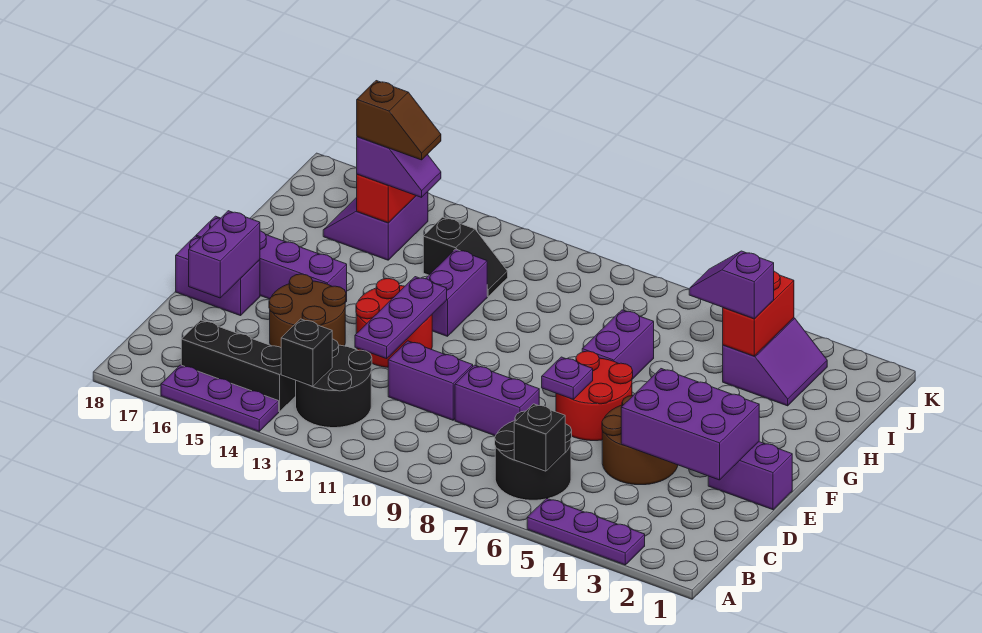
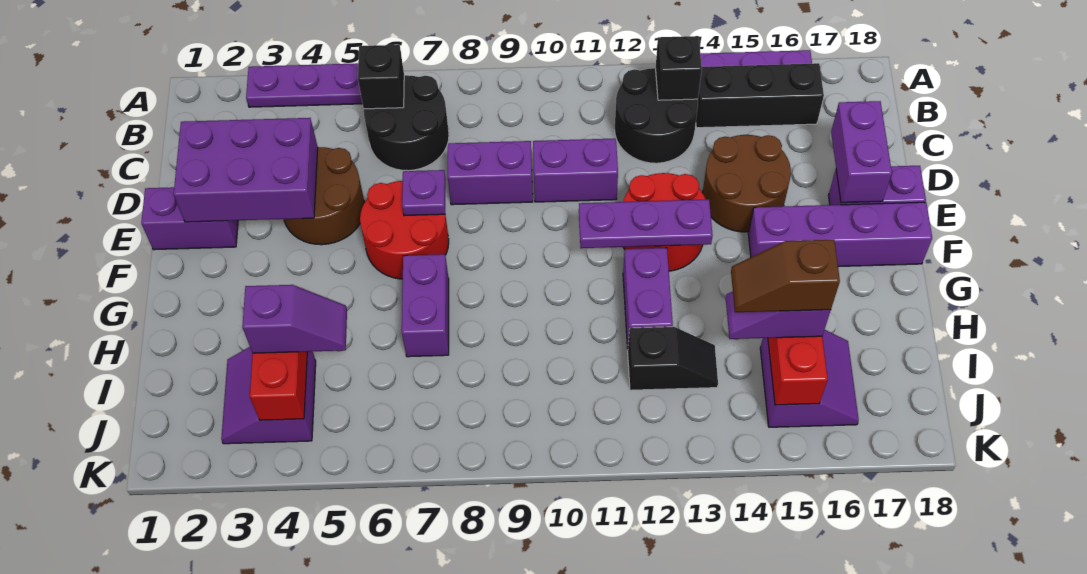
purple 1x3 plate [355,277,447,359] -> purple 1x3 plate turned to [579,199,713,248]
black 1x2 slope [423,217,508,297] -> black 1x2 slope turned to [628,327,718,390]

